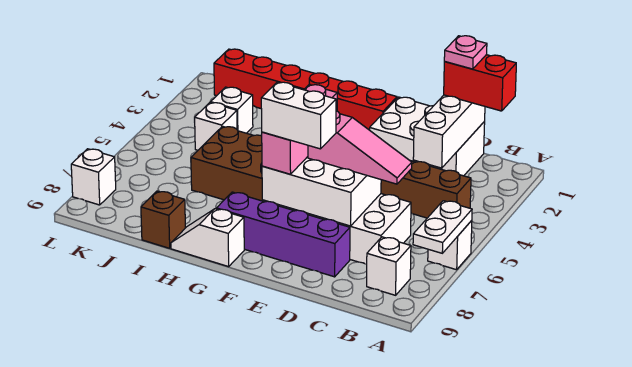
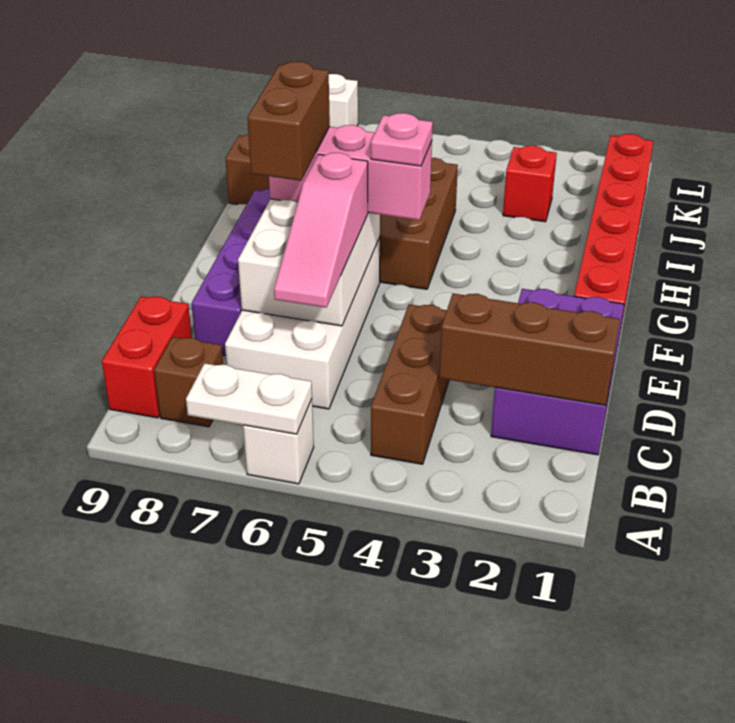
red 1x2 brick [444,55,516,111] -> red 1x2 brick moved to [102,296,192,418]
white 1x1 brick [366,237,411,295] -> brown 1x1 brick [154,337,223,427]
white 2x3 brick [370,97,485,176] -> purple 2x3 brick [491,289,624,455]
white 1x3 brick [413,95,485,168] -> brown 1x3 brick [439,294,620,405]
pink 1x1 plate [444,36,487,69] -> pink 1x1 plate moved to [371,113,433,166]
white 1x2 brick [261,82,336,149] -> brown 1x2 brick [247,62,330,181]
white 1x2 slope [171,209,244,267] -> none
white 1x1 brick [211,87,253,133] -> red 1x1 brick [503,146,557,222]
white 1x1 brick [195,103,237,150] -> none

